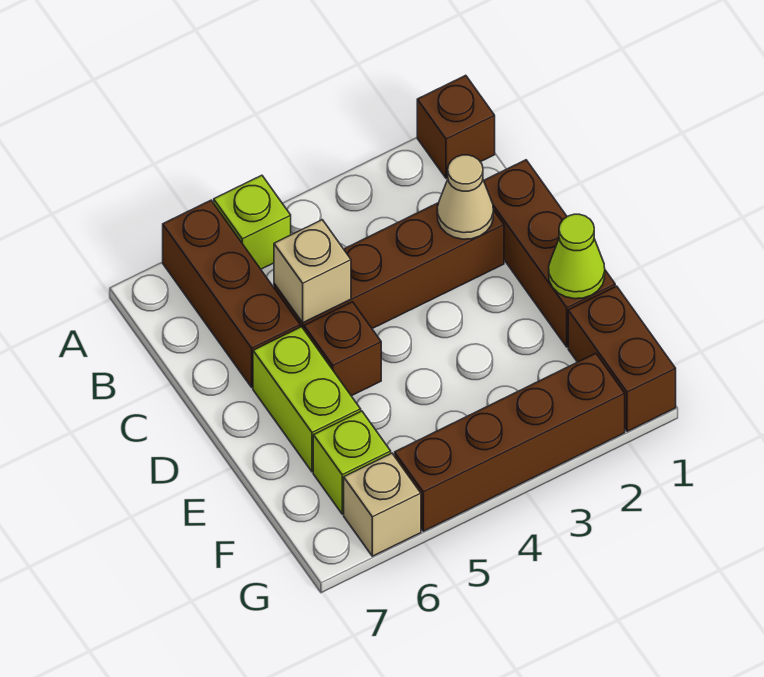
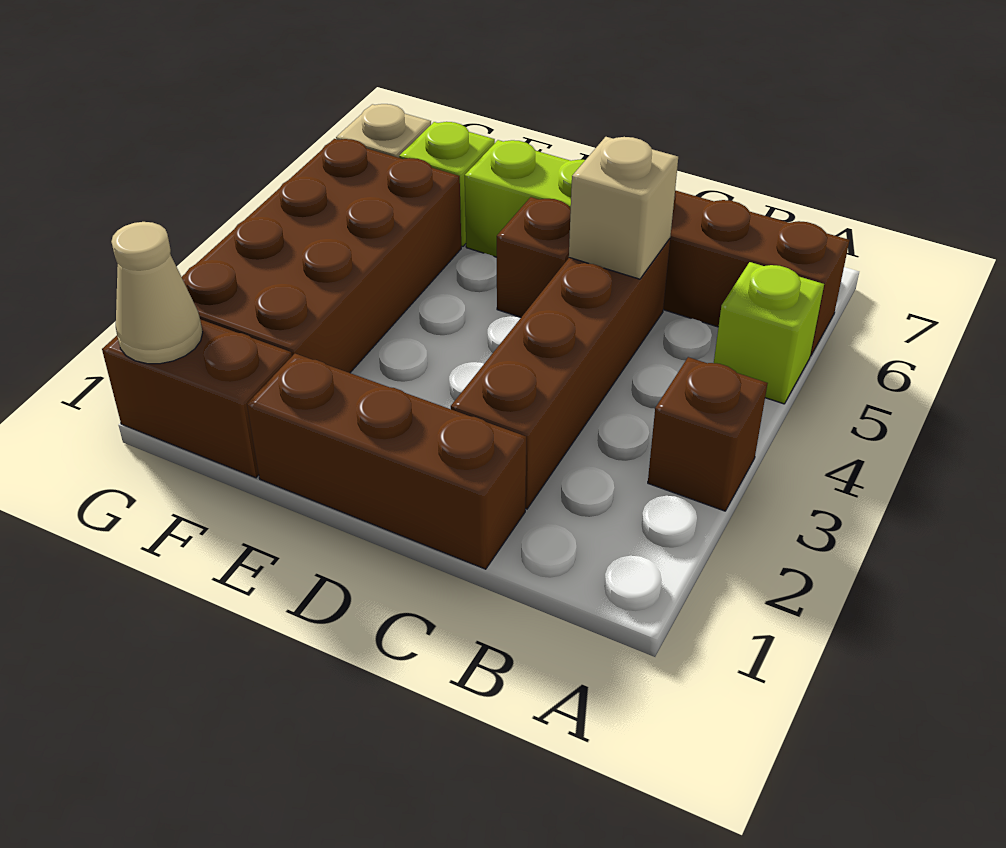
brown 1x1 brick [417,75,495,178] -> brown 1x1 brick moved to [648,357,768,511]
tan 1x1 cone [437,155,493,239] -> tan 1x1 cone moved to [111,222,203,364]
lime 1x1 cone [549,214,605,299] -> none
brown 1x4 brick [395,353,625,531] -> brown 2x4 brick [182,139,461,373]

